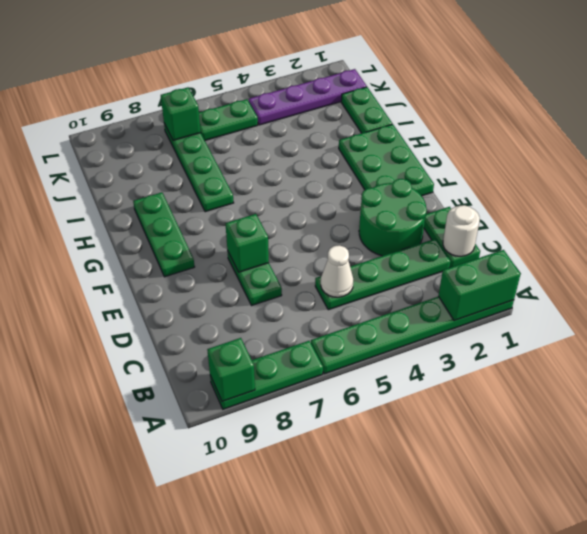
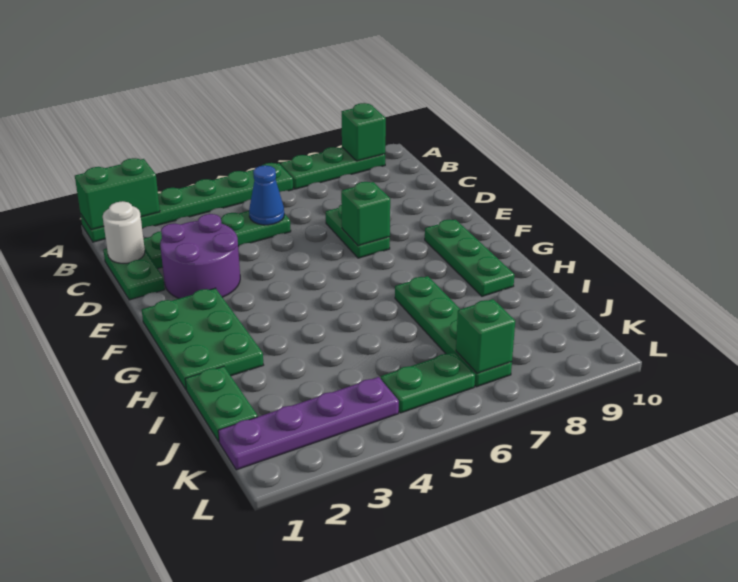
white 1x1 cone [321,245,353,297] -> blue 1x1 cone [249,165,284,225]
green 2x2 round brick [359,179,427,256] -> purple 2x2 round brick [160,214,240,298]

